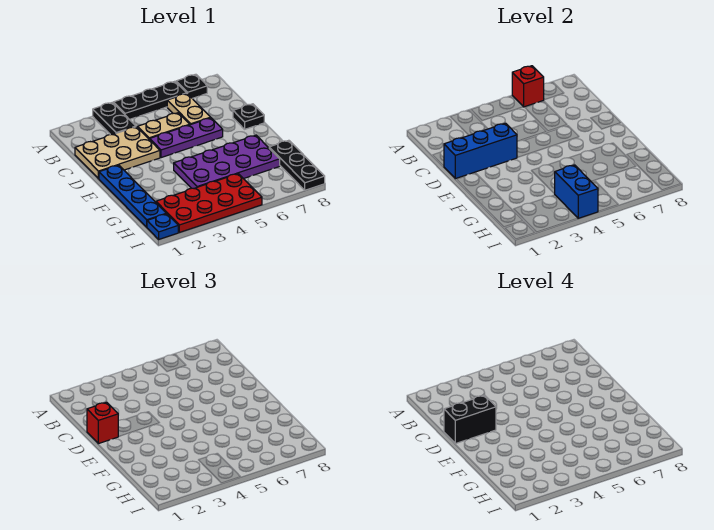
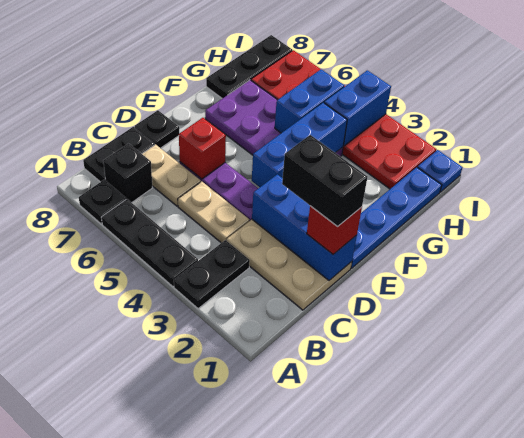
red 1x1 brick [512,66,544,107] -> red 1x1 brick moved to [179,118,226,179]
tan 1x2 plate [167,94,211,125] -> tan 1x2 plate turned to [142,144,201,206]
none -> black 1x1 brick [103,143,153,203]
none -> black 1x2 plate [83,127,155,182]
none -> blue 1x3 brick [252,103,347,187]
none -> blue 1x2 brick [275,69,344,133]
red 2x4 plate [156,174,262,232] -> red 2x6 plate [251,50,436,189]

